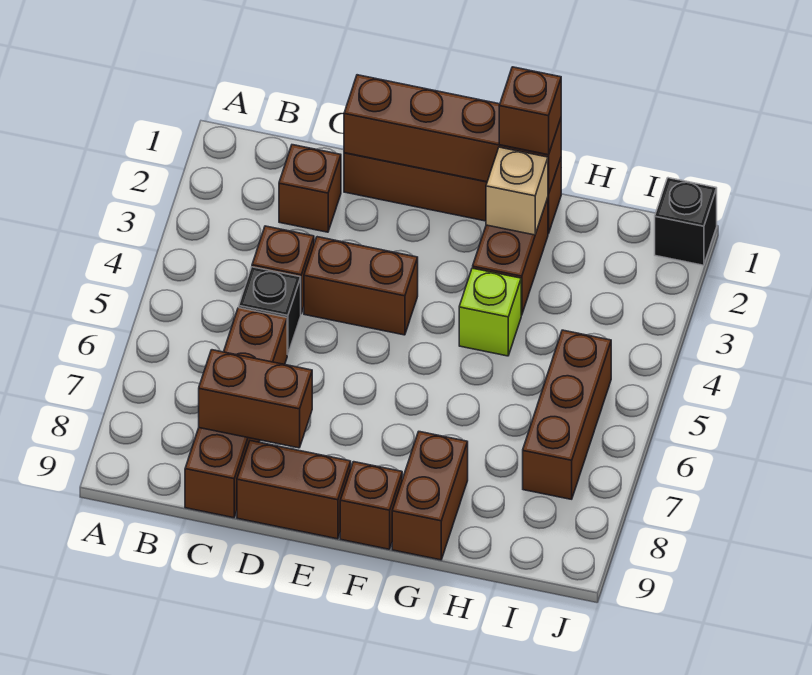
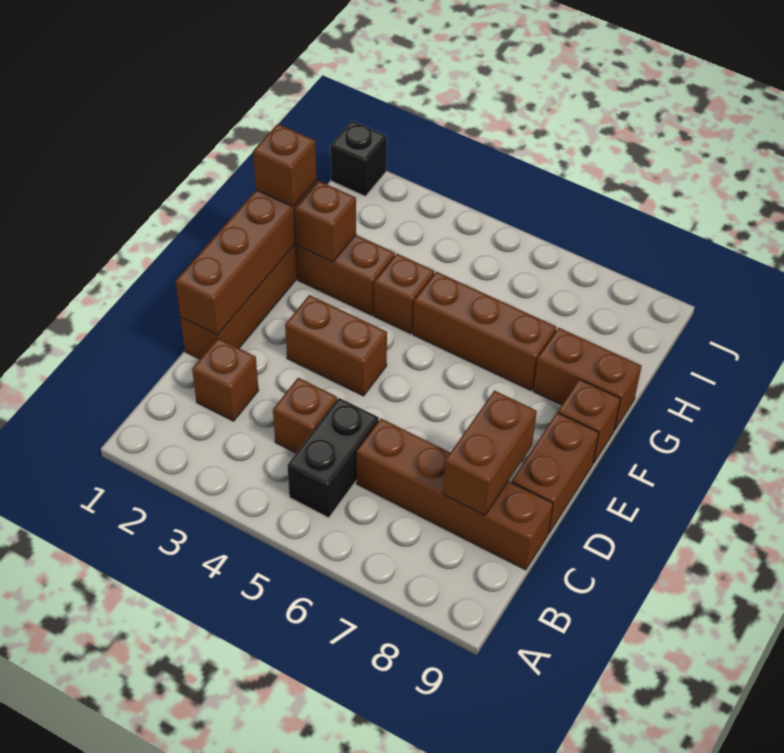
black 1x1 brick [239,267,301,355] -> black 1x2 brick [287,398,379,518]
brown 1x2 brick [304,237,418,335] -> brown 1x2 brick turned to [285,295,387,396]
tan 1x1 brick [486,147,548,235] -> brown 1x1 brick [295,181,356,262]
lime 1x1 brick [459,268,521,356] -> brown 1x1 brick [374,254,434,334]
brown 1x3 brick [523,330,611,499] -> brown 1x3 brick moved to [413,272,557,390]

